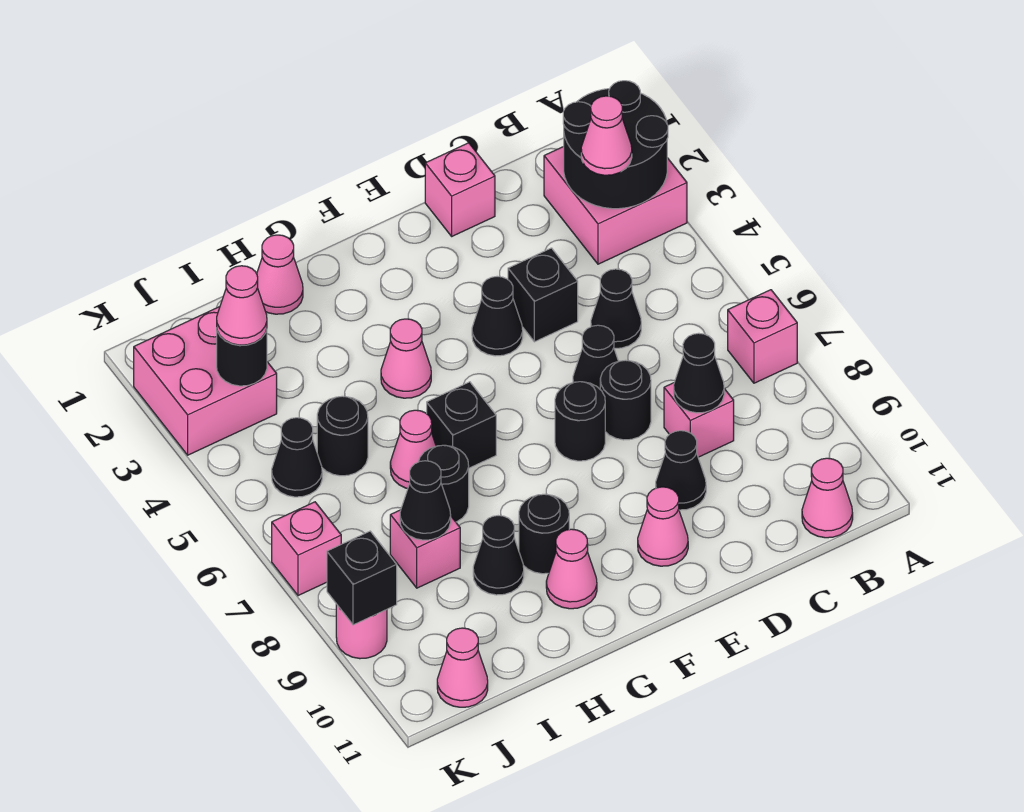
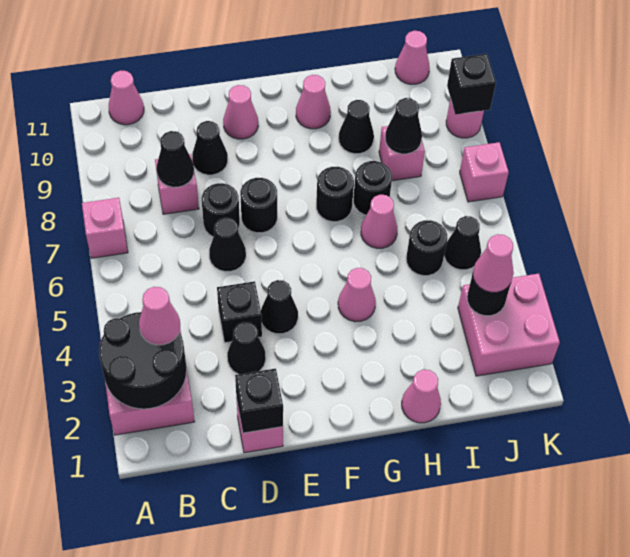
black 1x1 cone [591,269,641,348] -> black 1x1 cone moved to [227,322,266,374]
black 1x1 brick [427,382,496,468] -> black 1x1 brick moved to [235,369,283,433]
black 1x1 round brick [519,494,569,574] -> black 1x1 round brick moved to [316,167,354,222]

